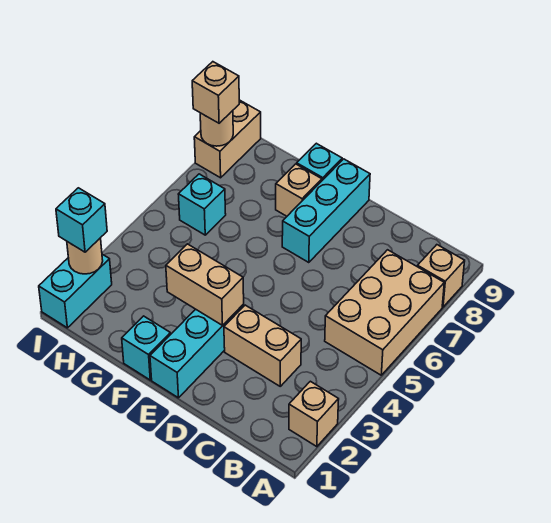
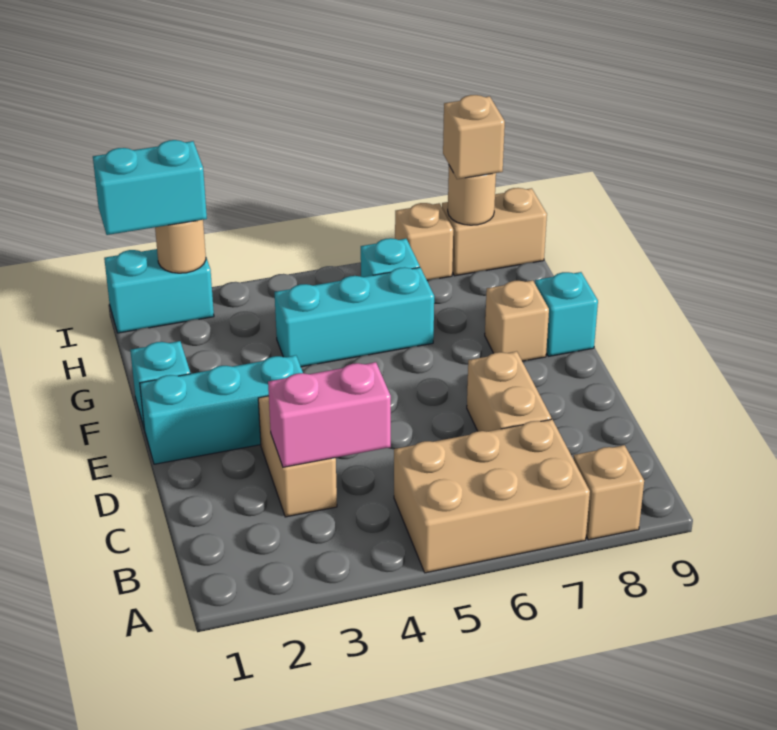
tan 1x1 brick [289,381,339,447] -> tan 1x1 brick moved to [395,203,453,281]
none -> pink 1x2 brick [268,362,391,467]
tan 1x2 brick [166,244,244,325] -> tan 1x2 brick moved to [467,351,551,432]
cyan 1x3 brick [282,159,370,263] -> cyan 1x3 brick moved to [275,267,434,367]
cyan 1x1 brick [56,188,107,252] -> cyan 1x2 brick [93,140,207,235]

